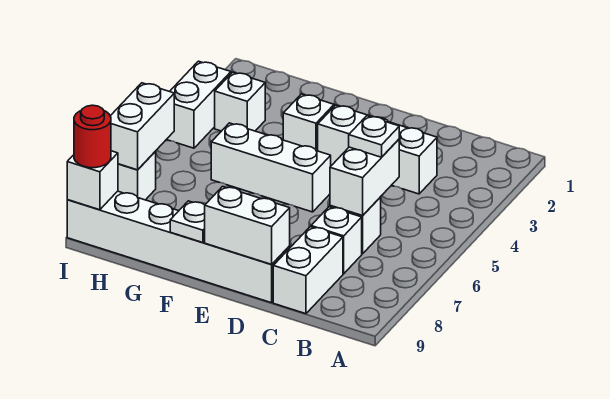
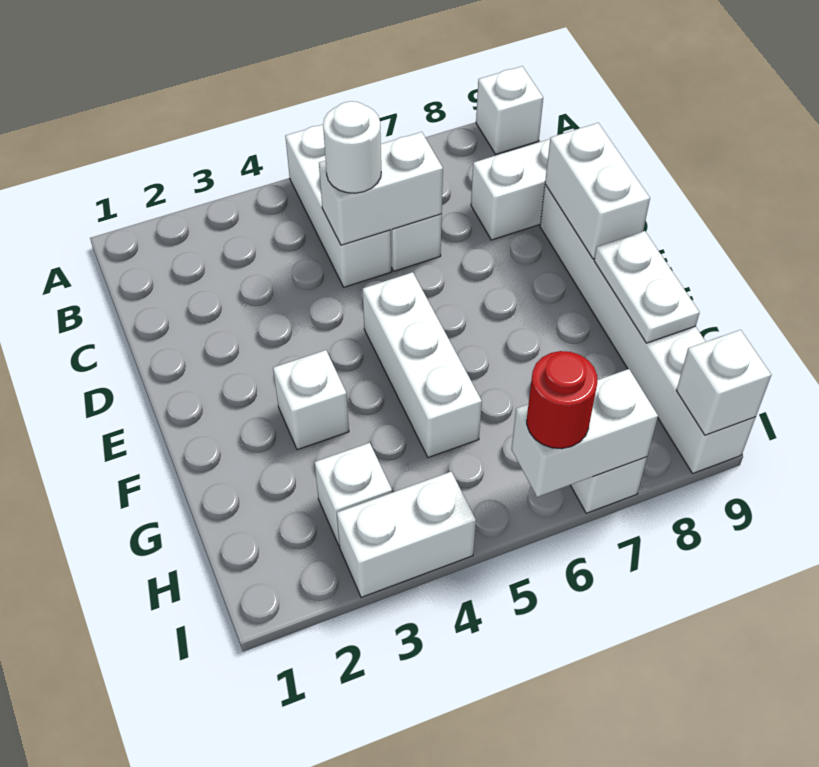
white 1x3 brick [318,105,437,194] -> white 1x3 brick moved to [285,125,391,287]
white 1x1 plate [349,116,399,157] -> white 1x1 round brick [323,101,381,193]
white 1x1 brick [311,207,362,274] -> white 1x1 brick moved to [476,66,543,154]
white 1x1 plate [170,201,205,243] -> white 1x2 plate [594,231,700,343]
red 1x1 round brick [74,105,111,168] -> red 1x1 round brick moved to [527,351,597,449]

